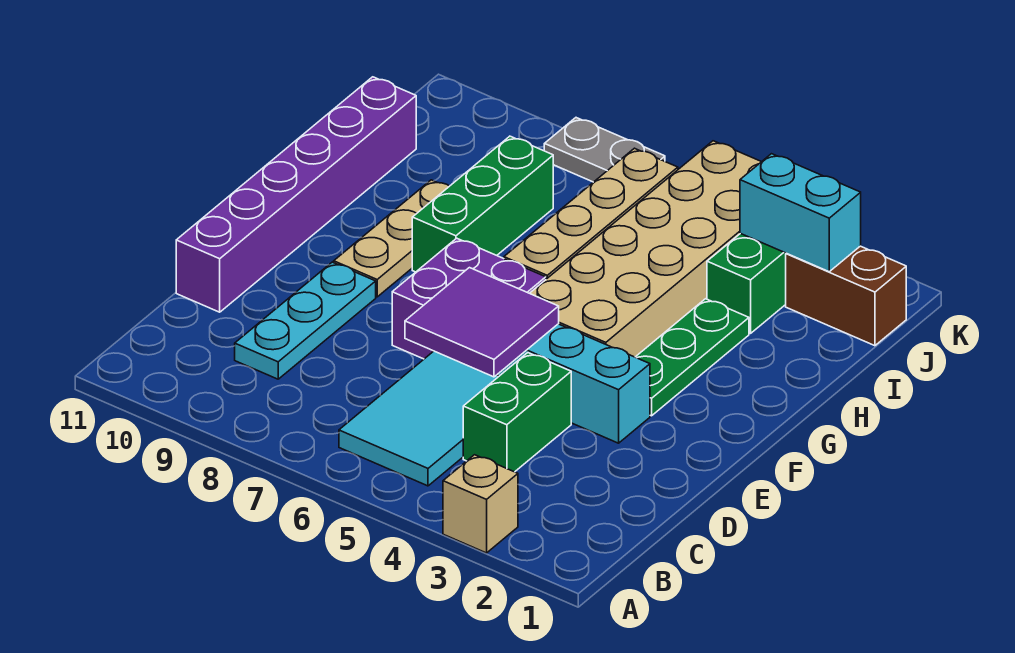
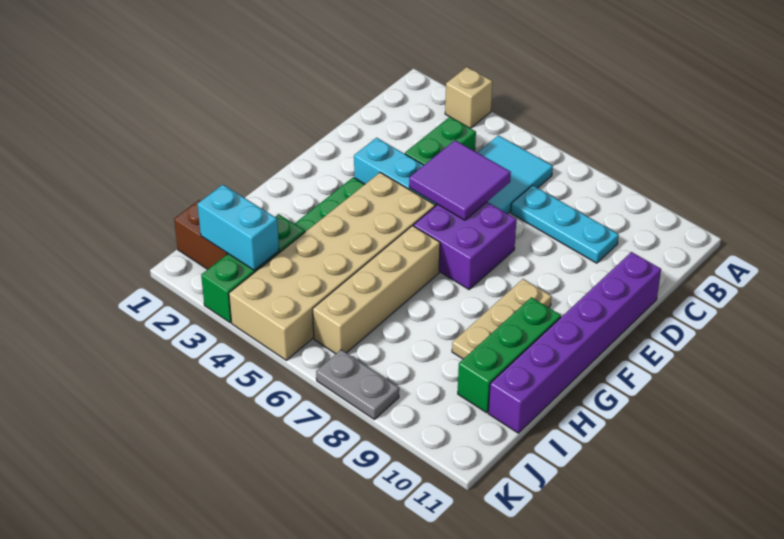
cyan 1x3 plate [235,262,376,379] -> cyan 1x3 plate turned to [511,185,619,263]
green 1x3 brick [412,136,553,272] -> green 1x3 brick moved to [458,297,561,413]

